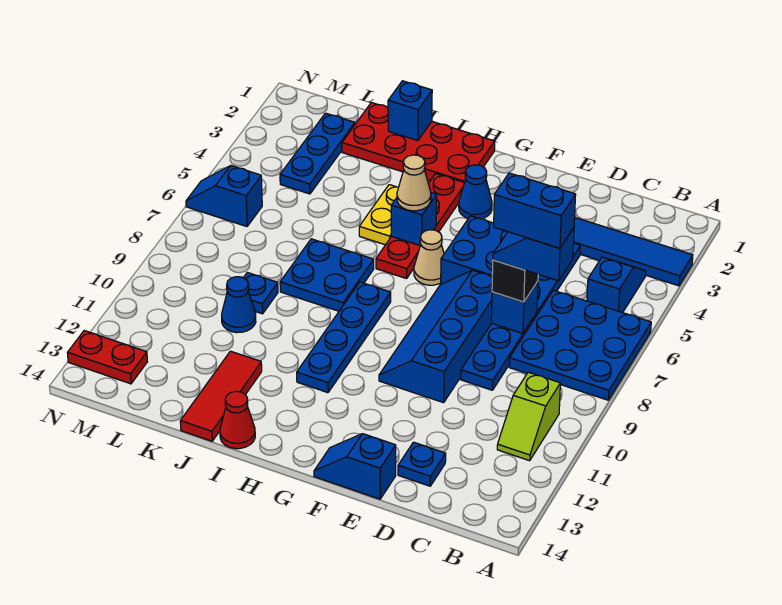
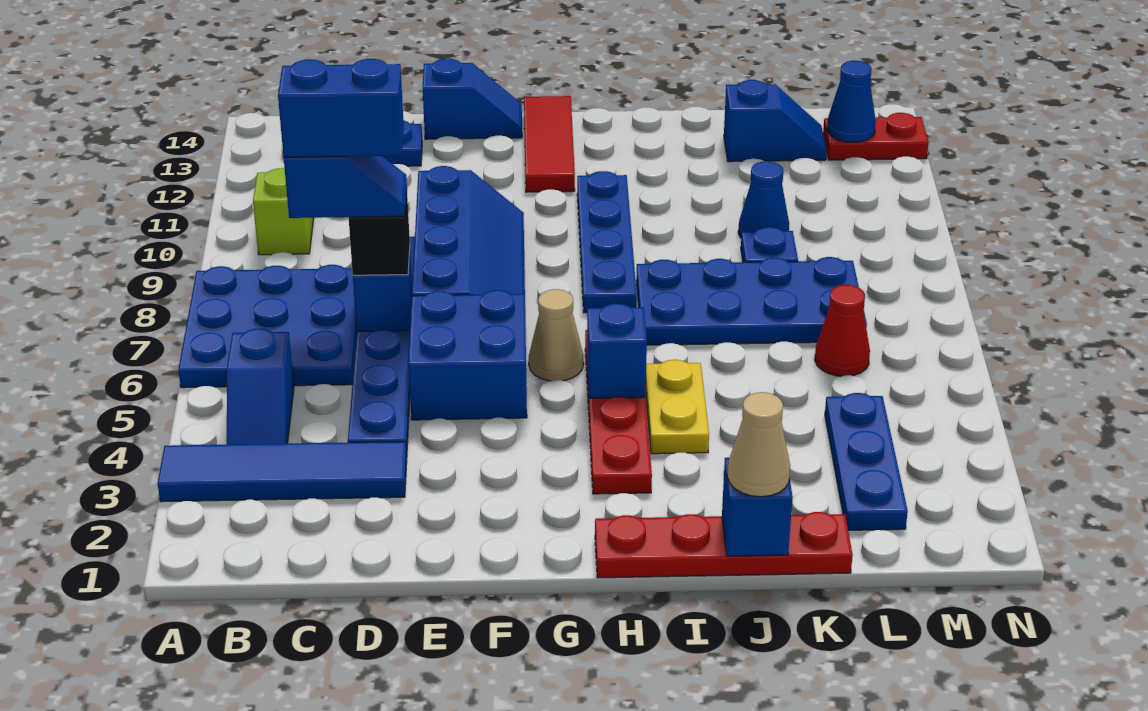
blue 1x1 cone [459,165,492,219] -> blue 1x1 cone moved to [827,61,876,142]
red 2x4 plate [342,103,495,183] -> red 1x4 plate [595,512,853,578]
tan 1x1 cone [397,155,431,211] -> tan 1x1 cone moved to [727,392,790,497]
blue 2x2 plate [280,239,374,311] -> blue 2x4 plate [636,257,867,345]
red 1x1 cone [220,391,255,449] -> red 1x1 cone moved to [815,285,870,376]
red 1x3 tile [180,351,262,441] -> red 1x3 tile moved to [524,96,575,192]
blue 1x2 slope [186,166,262,226] -> blue 1x2 slope moved to [724,80,827,162]

